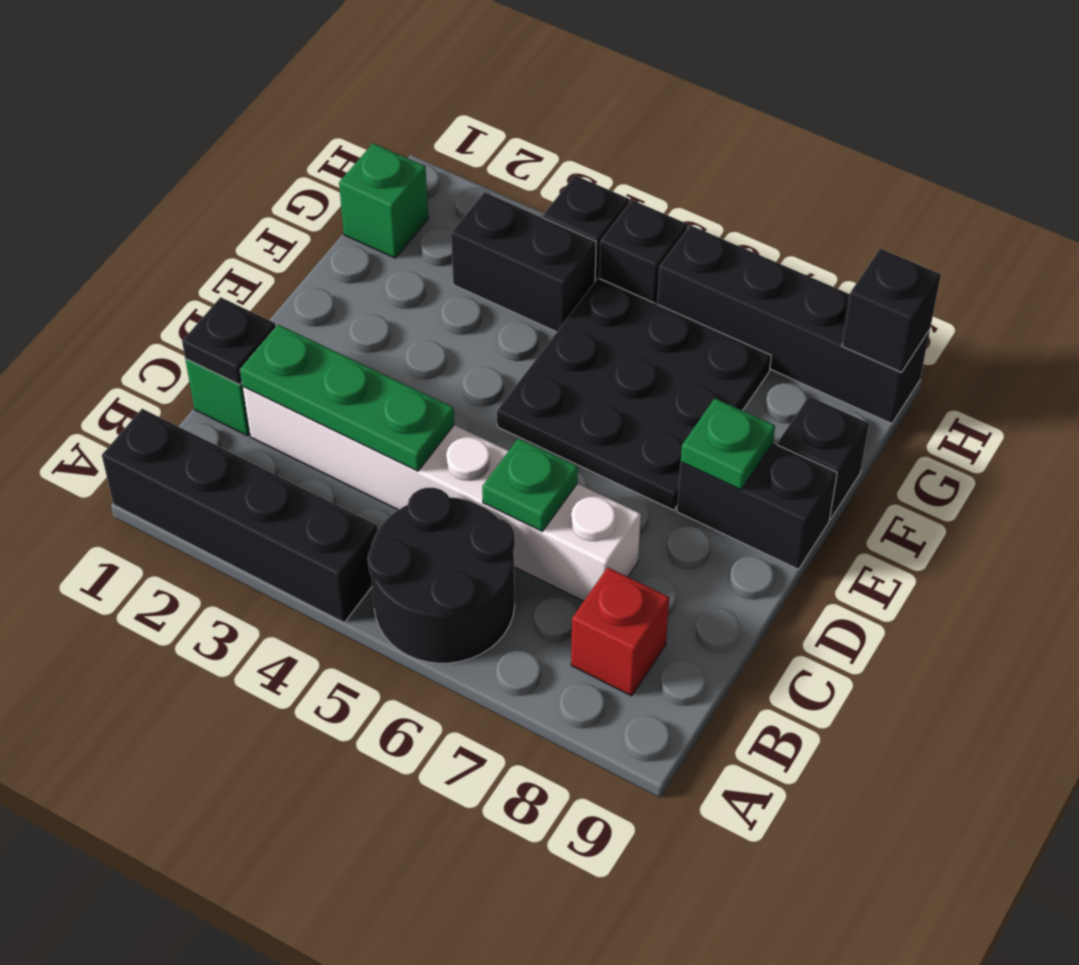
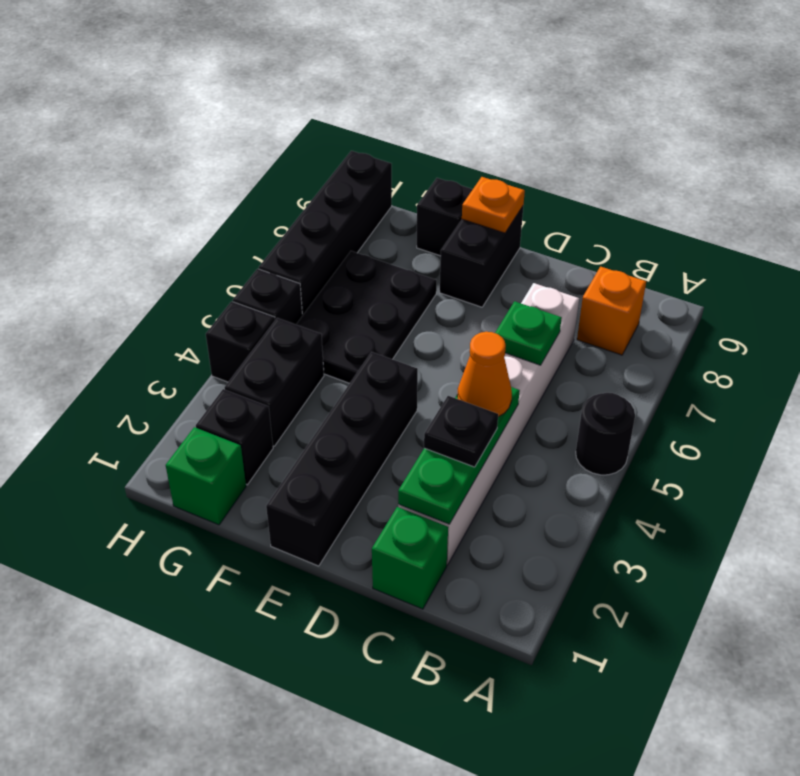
black 1x4 brick [102,409,378,623] -> black 1x4 brick moved to [266,352,418,566]
black 2x2 round brick [368,488,515,663] -> black 1x1 round brick [576,393,635,475]
red 1x1 brick [571,567,669,696] -> orange 1x1 brick [577,267,646,355]
black 1x1 plate [182,297,276,385] -> black 1x1 plate moved to [424,396,498,467]
none -> orange 1x1 cone [457,332,512,417]
black 3x3 plate [497,278,771,510] -> black 2x3 plate [296,251,437,383]
green 1x1 plate [681,398,775,490] -> none
none -> orange 1x1 plate [462,177,525,233]
black 1x1 brick [842,249,941,372] -> black 1x1 brick moved to [196,389,273,485]

